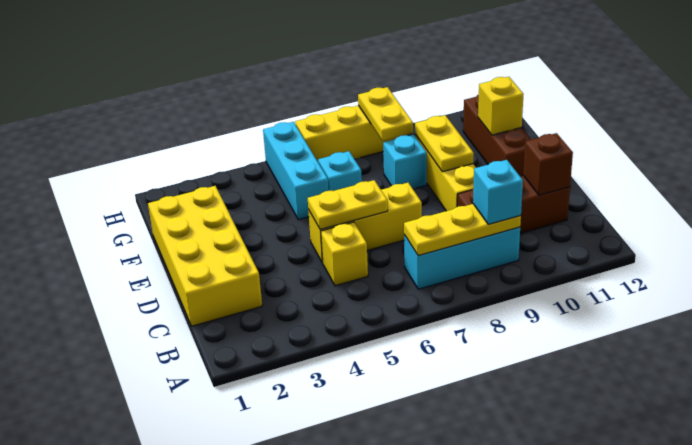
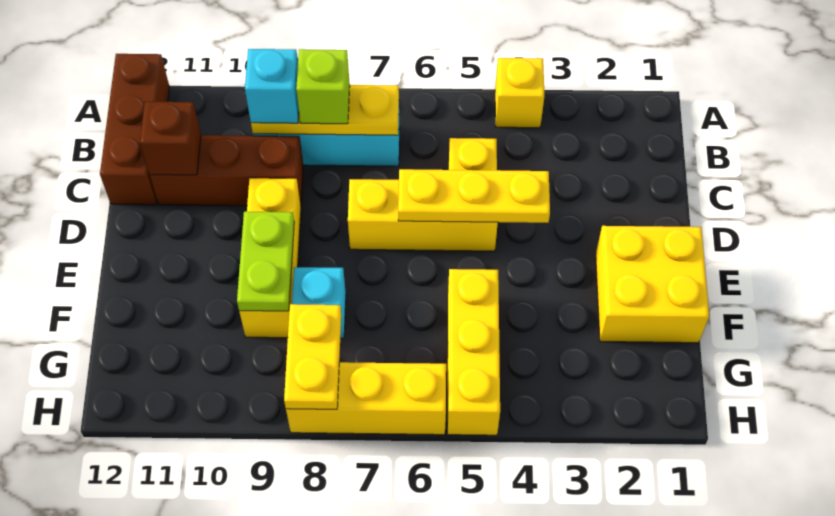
none -> lime 1x1 brick [296,49,350,124]
yellow 2x4 brick [148,186,262,326] -> yellow 2x2 brick [596,226,709,343]
yellow 1x2 plate [308,180,388,230] -> yellow 1x3 plate [398,169,550,223]
yellow 1x2 plate [415,115,474,172] -> lime 1x2 plate [237,212,294,311]
brown 1x3 brick [463,95,531,177] -> brown 1x3 brick moved to [100,54,169,205]
cyan 1x3 brick [263,122,329,220] -> yellow 1x3 brick [447,269,500,435]
cyan 1x1 brick [318,151,362,191] -> none
yellow 1x1 brick [478,77,523,135] -> yellow 1x1 brick moved to [495,58,544,128]

